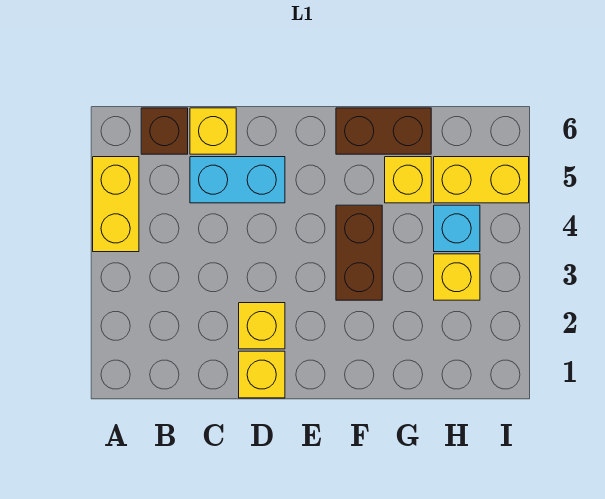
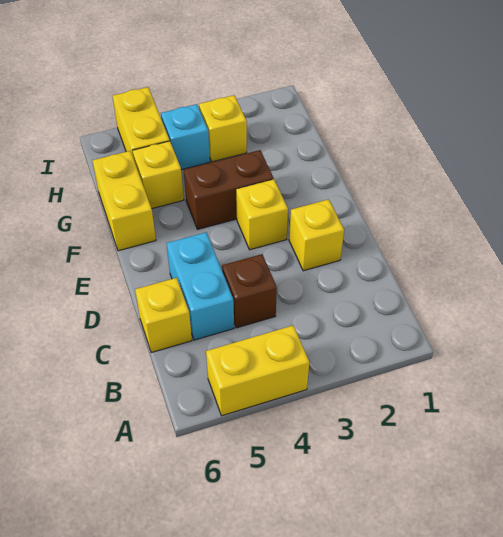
brown 1x1 brick [141,108,188,154] -> brown 1x1 brick moved to [222,254,277,328]
yellow 1x1 brick [239,351,285,398] -> yellow 1x1 brick moved to [236,179,288,250]
brown 1x2 brick [336,108,431,154] -> yellow 1x2 brick [92,151,156,251]

